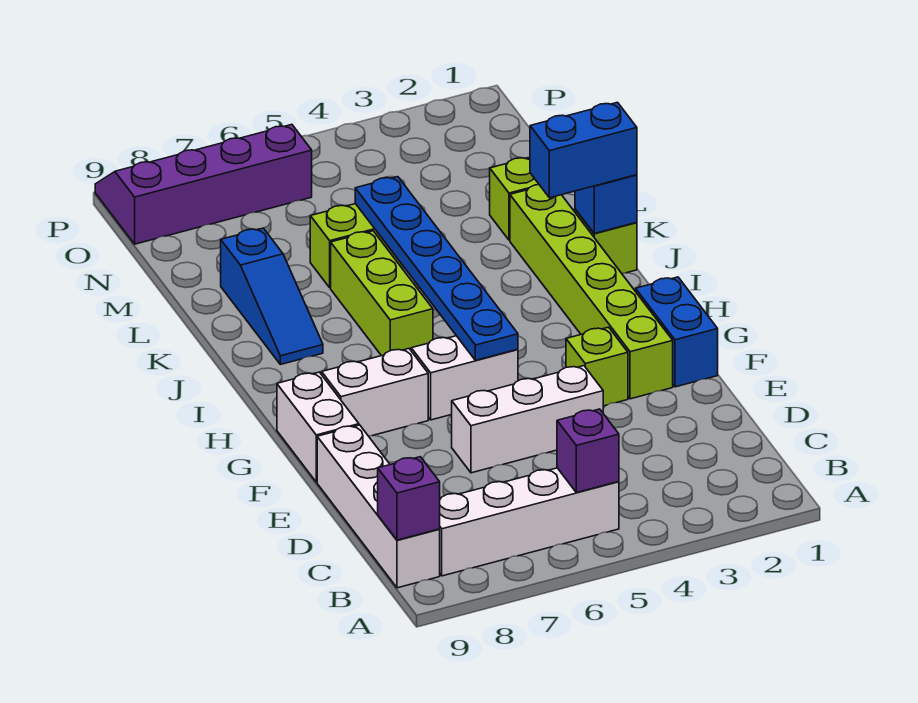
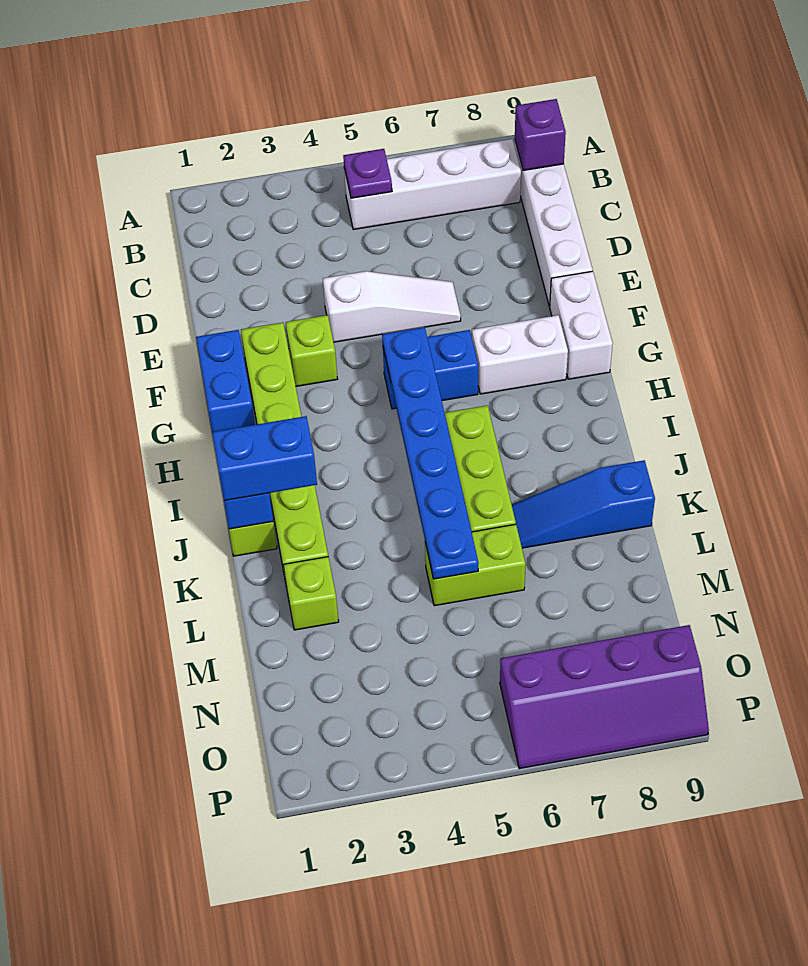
purple 1x1 brick [557,409,619,493] -> purple 1x1 plate [343,149,392,198]
white 1x3 brick [452,366,603,473] -> white 1x3 slope [323,271,461,342]
white 1x2 brick [411,336,518,420] -> blue 1x2 brick [383,330,478,409]
blue 1x3 slope [221,228,323,364] -> blue 1x3 slope turned to [512,460,655,548]

